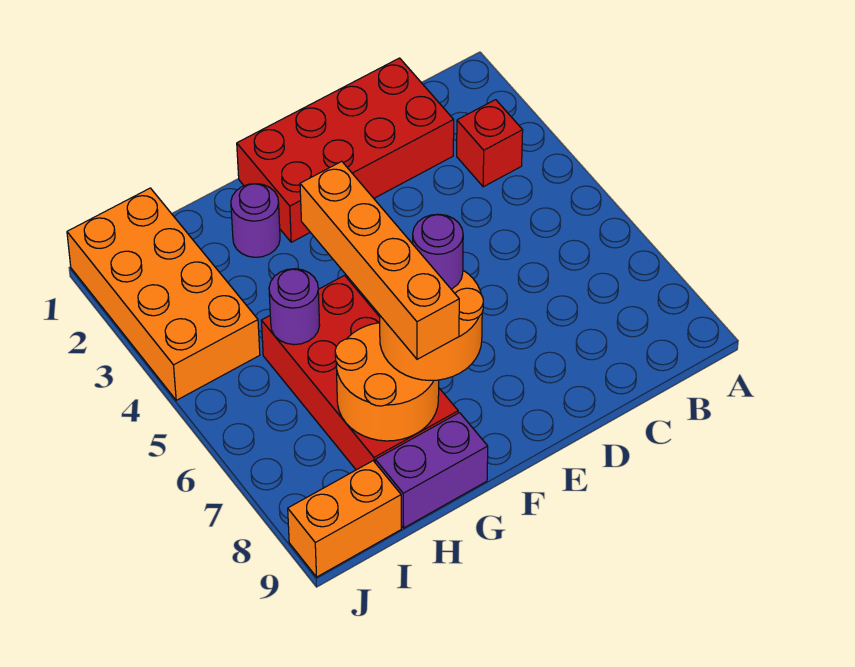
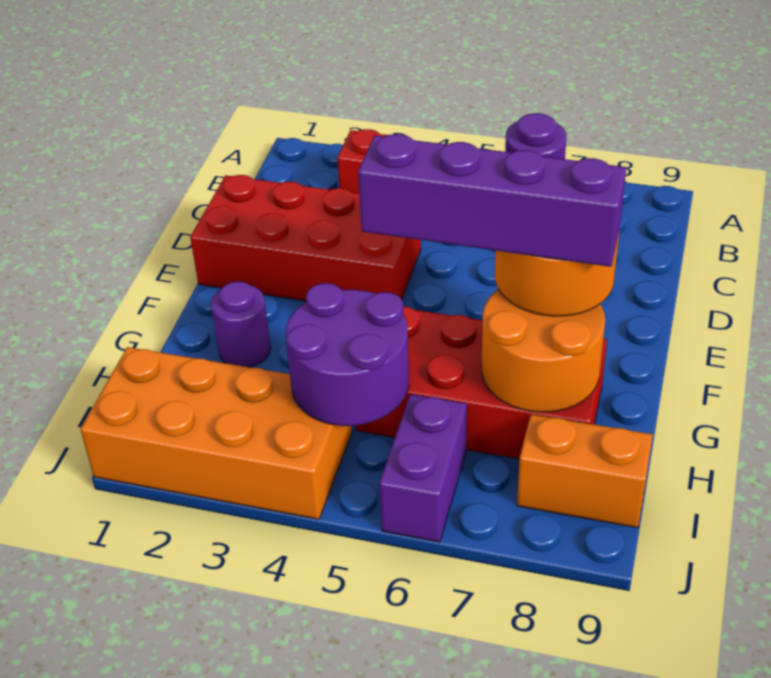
red 2x4 brick [237,58,454,242] -> red 2x4 brick turned to [190,175,421,301]
orange 1x4 brick [300,161,459,359] -> purple 1x4 brick [358,134,626,267]
purple 1x2 brick [375,413,488,528] -> purple 1x2 brick moved to [379,394,467,542]
purple 1x1 round brick [269,269,320,345] -> purple 2x2 round brick [285,283,409,426]
orange 1x2 brick [288,461,401,577] -> orange 1x2 brick turned to [517,414,653,528]

